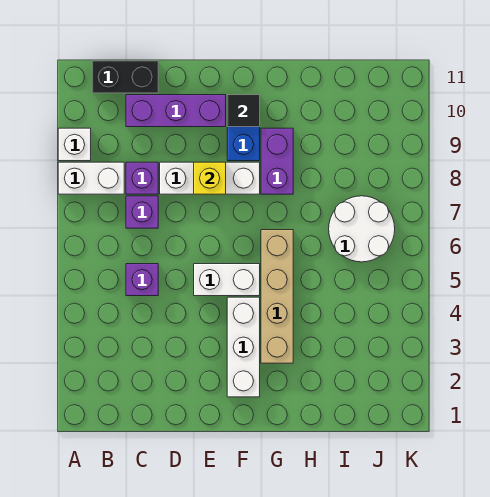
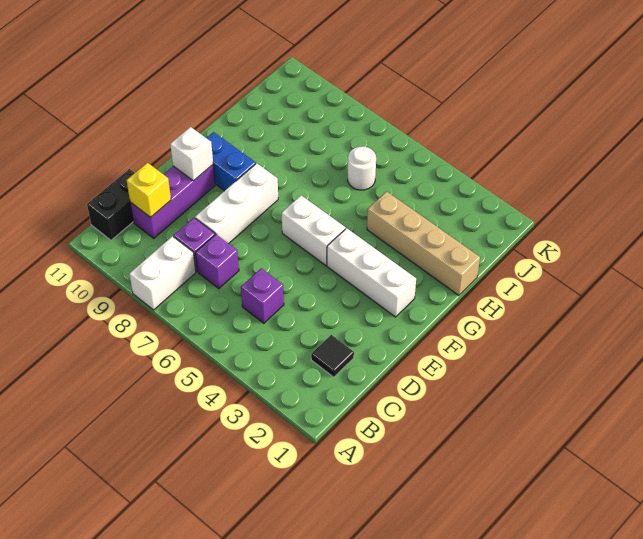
white 1x1 brick [58,128,91,161] -> white 1x1 brick moved to [170,127,213,181]
white 1x2 brick [194,264,260,296] -> white 1x2 brick turned to [282,195,346,265]
yellow 1x1 brick [194,162,226,194] -> yellow 1x1 brick moved to [127,163,171,217]
black 1x1 tile [227,95,260,127] -> black 1x1 tile moved to [311,335,354,377]
tan 1x4 brick [261,230,293,363] -> tan 1x4 brick moved to [367,191,480,295]
purple 1x2 brick [261,128,293,194] -> none
white 2x2 round brick [329,196,395,262] -> white 1x1 round brick [348,147,376,190]

